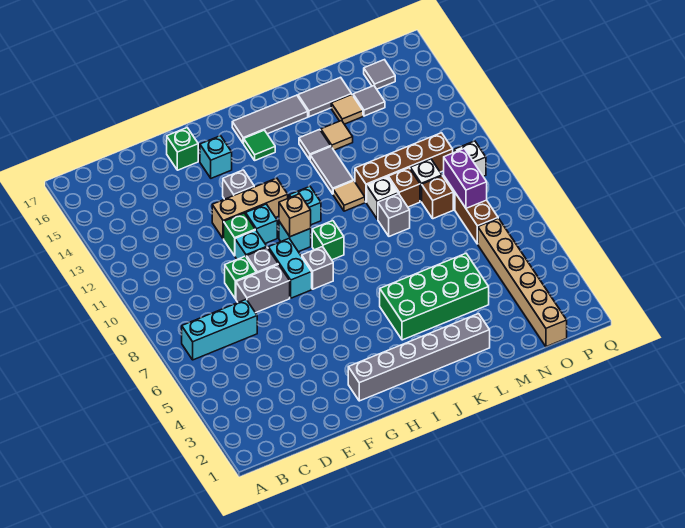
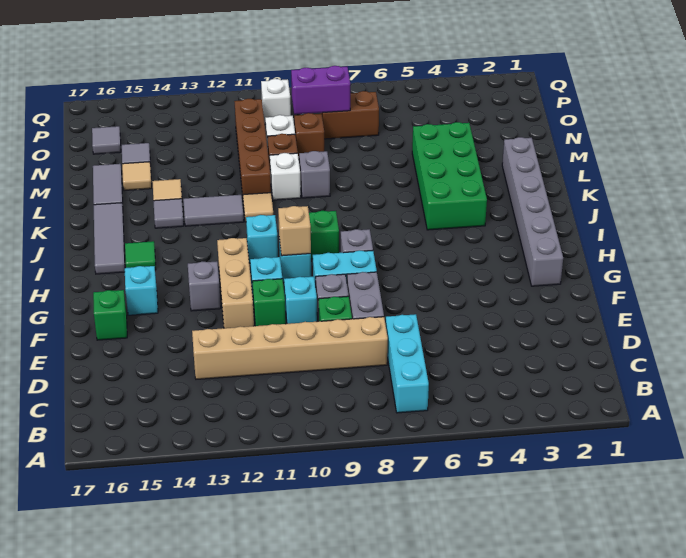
tan 1x6 brick [478,218,567,347] -> tan 1x6 brick moved to [192,317,388,379]

